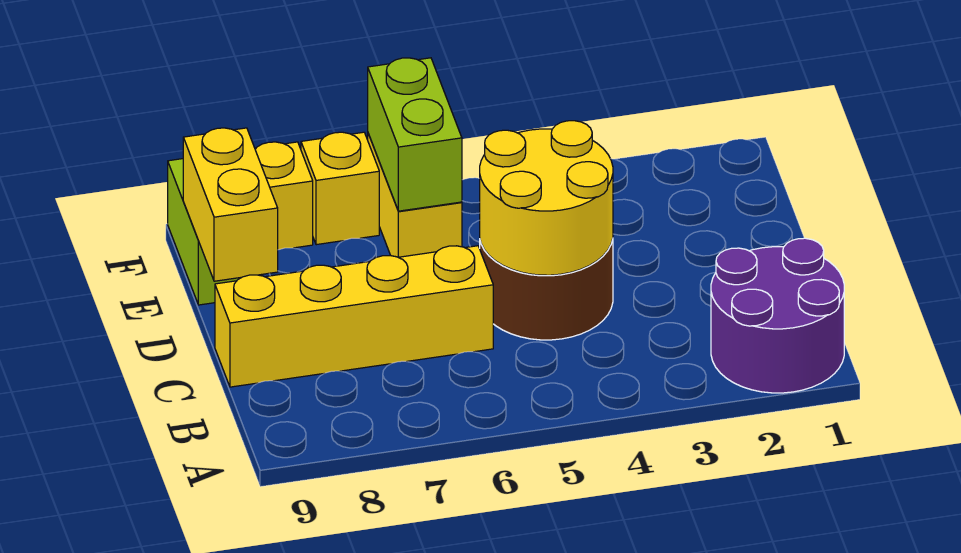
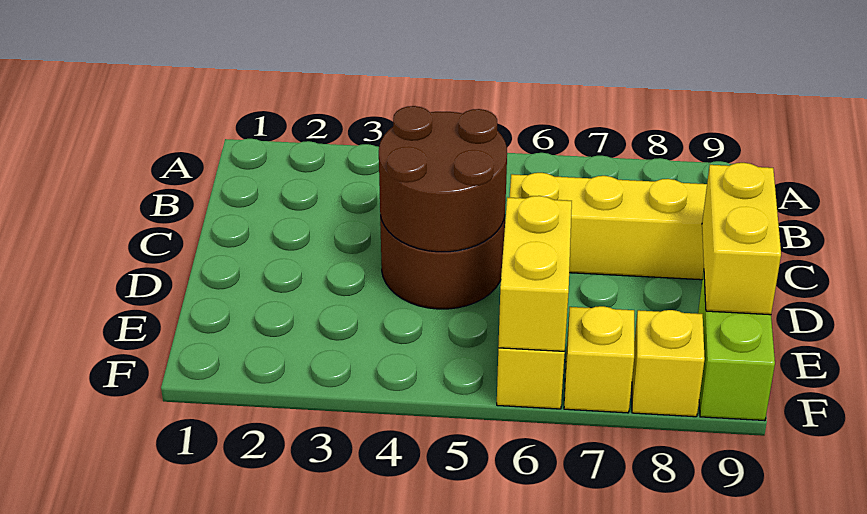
purple 2x2 round brick [711,238,844,393] -> none
yellow 2x2 round brick [480,121,613,275] -> brown 2x2 round brick [379,106,507,252]
lime 1x2 brick [368,58,462,211] -> yellow 1x2 brick [498,196,572,351]

